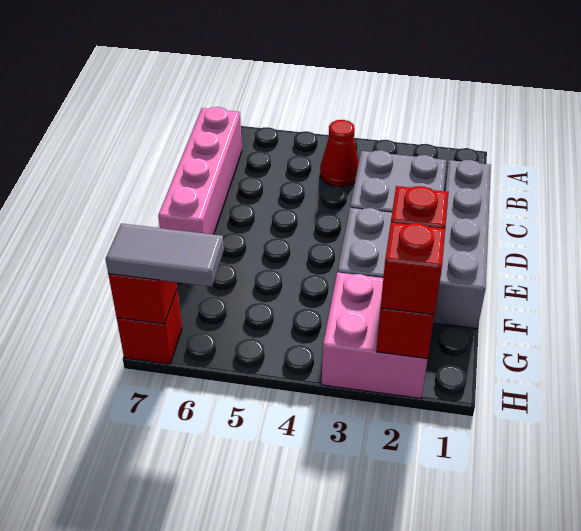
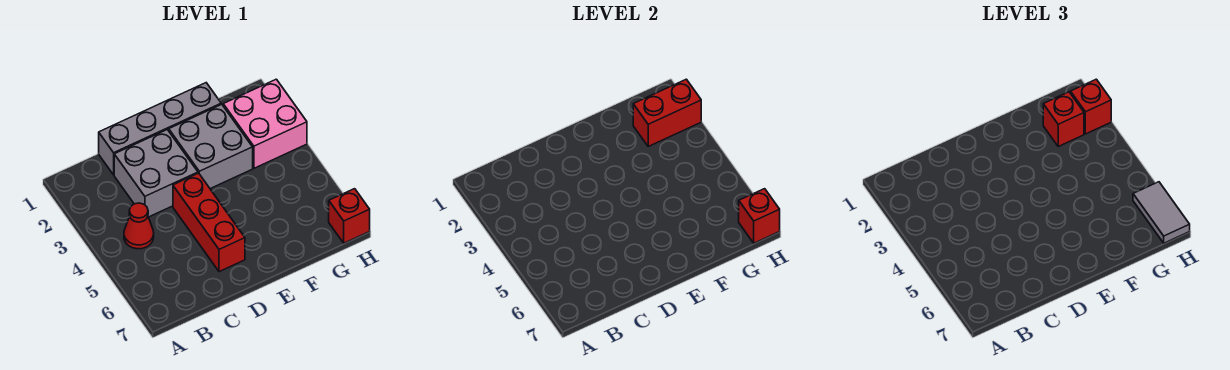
pink 1x4 brick [158,107,242,235] -> none
none -> red 1x3 brick [173,173,245,272]

